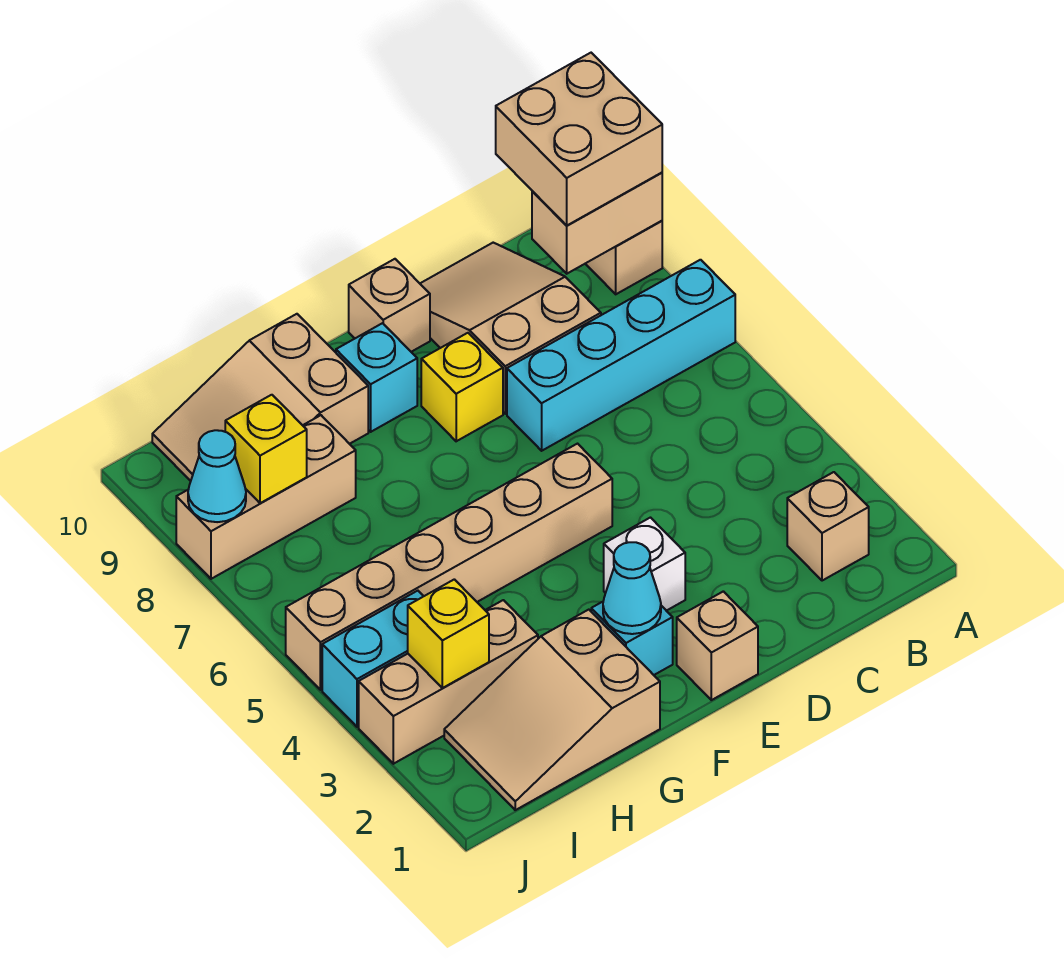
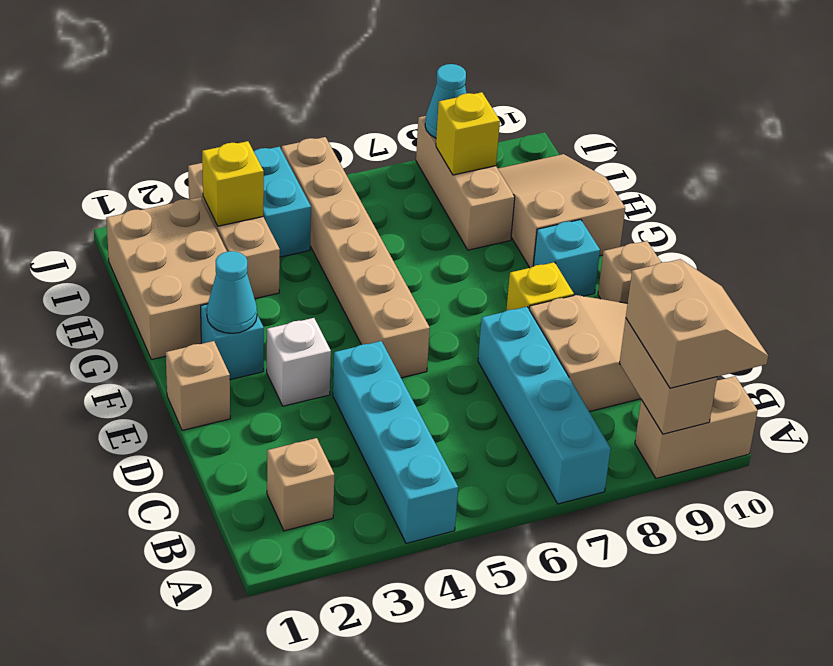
none -> cyan 1x4 brick [333,341,458,543]
tan 2x2 brick [496,53,662,226] -> tan 2x2 slope [626,259,768,388]
tan 2x3 slope [444,610,660,810] -> tan 2x3 brick [106,197,227,360]

